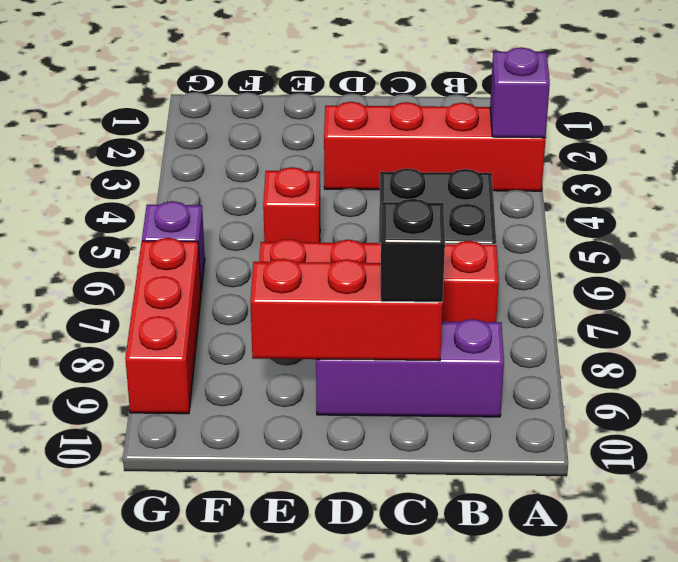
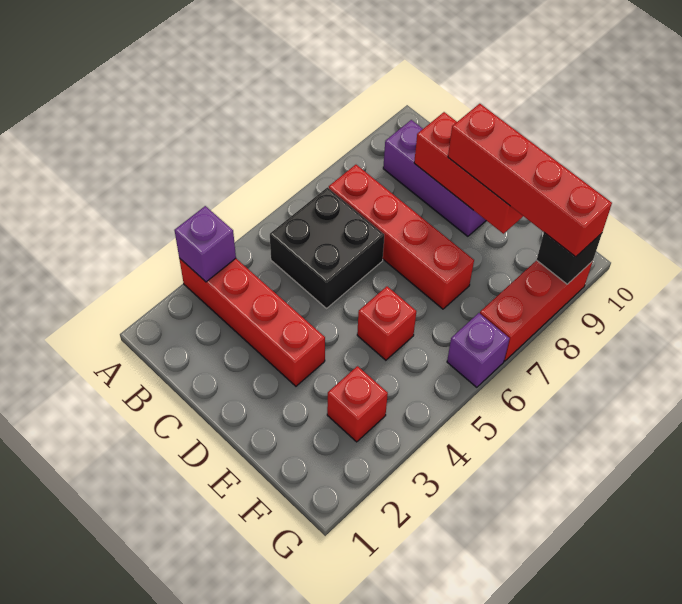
black 1x1 brick [381,199,445,302] -> black 1x1 brick moved to [537,233,602,284]
none -> red 1x4 brick [448,104,612,257]
none -> red 1x1 brick [327,366,388,442]

